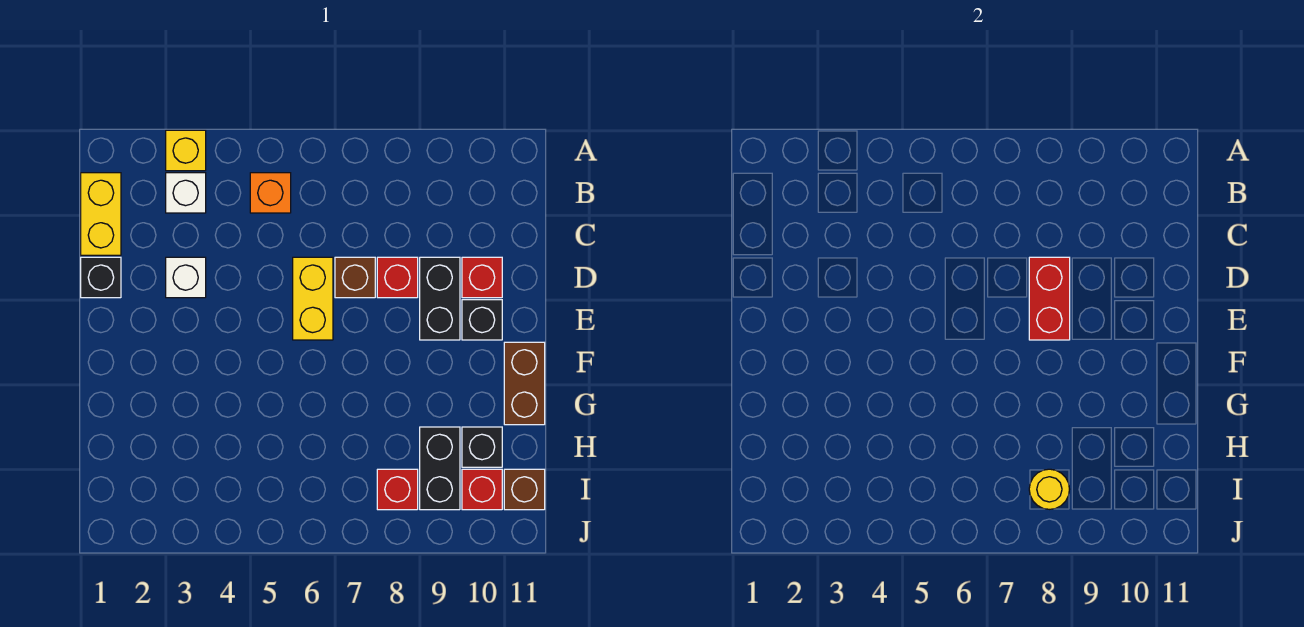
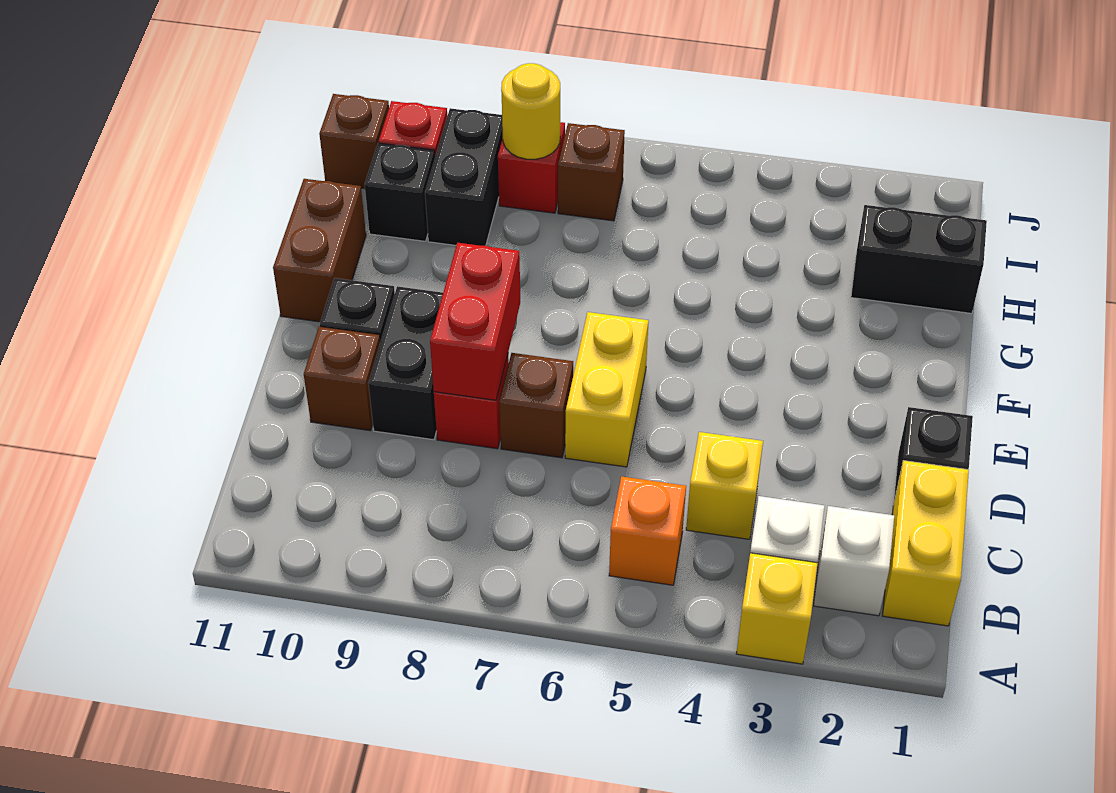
none -> yellow 1x1 brick [686,432,763,539]
white 1x1 brick [166,257,206,298] -> white 1x1 brick moved to [813,506,894,616]
red 1x1 brick [462,257,502,298] -> brown 1x1 brick [304,326,380,431]
none -> black 1x2 brick [851,205,987,313]
none -> brown 1x1 brick [558,123,625,221]

